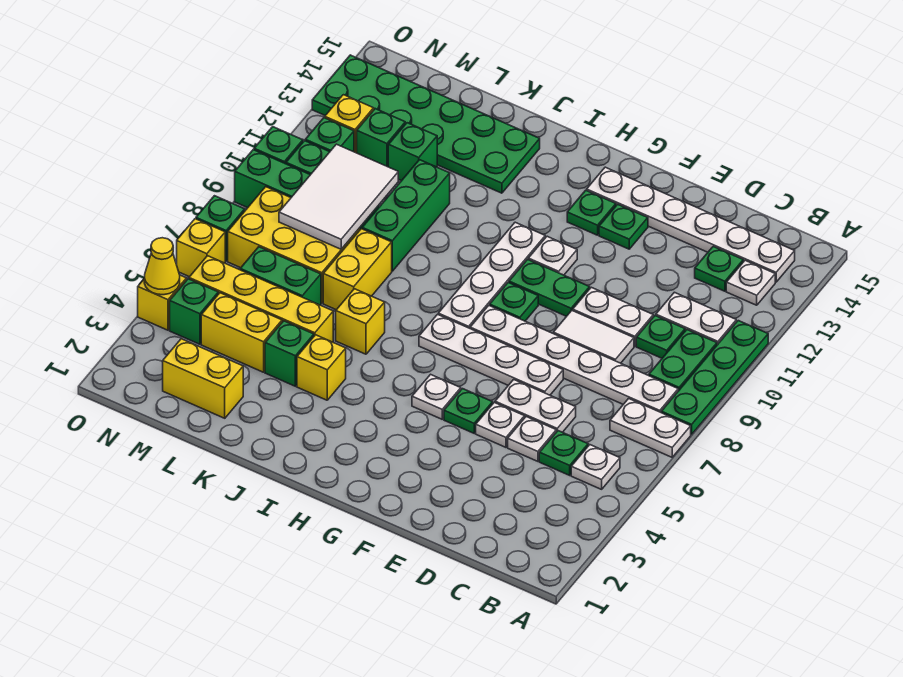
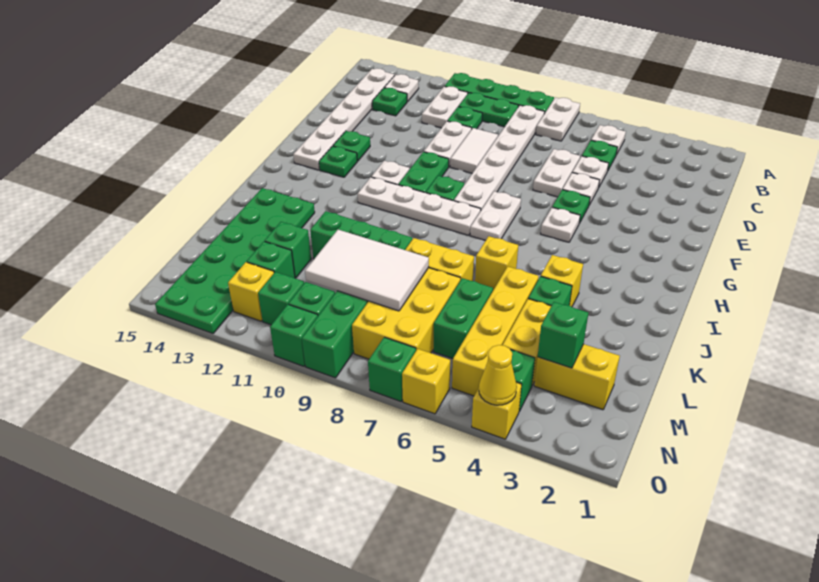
white 1x4 plate [419,314,563,395] -> white 1x2 plate [470,191,521,240]
yellow 1x2 brick [163,339,243,418] -> yellow 1x2 brick turned to [534,344,620,410]
none -> green 1x1 brick [538,302,588,368]

